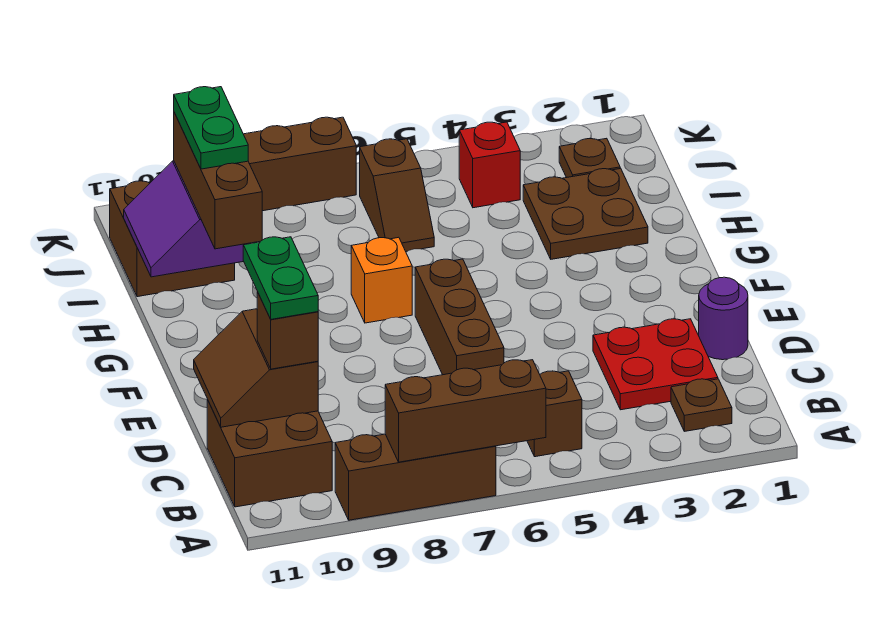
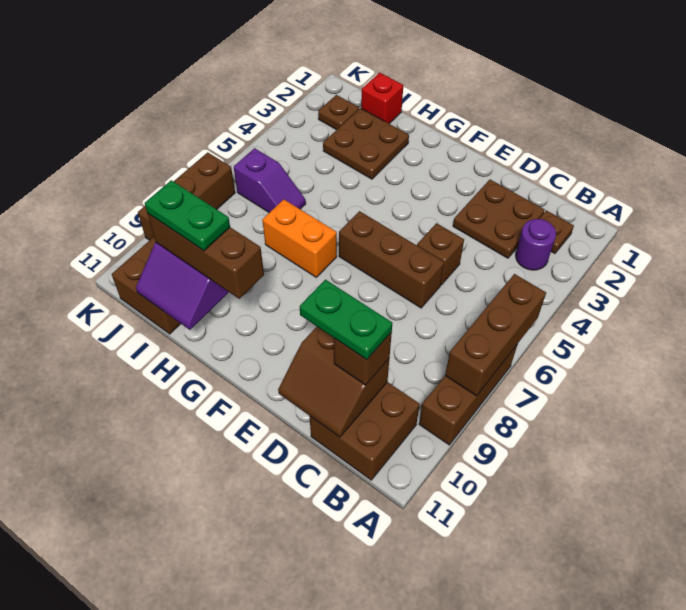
brown 1x1 brick [527,371,582,457] -> brown 1x1 brick moved to [417,223,464,285]
red 2x2 plate [593,319,718,410] -> brown 2x2 plate [453,180,545,258]
purple 1x1 round brick [699,277,748,360] -> purple 1x1 round brick moved to [516,219,556,270]
orange 1x1 brick [351,237,412,323] -> orange 1x2 brick [262,199,337,277]
brown 1x2 slope [360,139,434,251] -> purple 1x2 slope [234,148,306,213]
red 1x1 brick [459,122,520,208] -> red 1x1 brick moved to [361,73,403,124]

